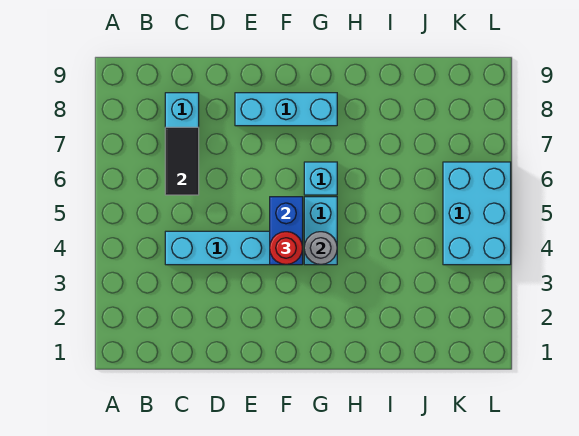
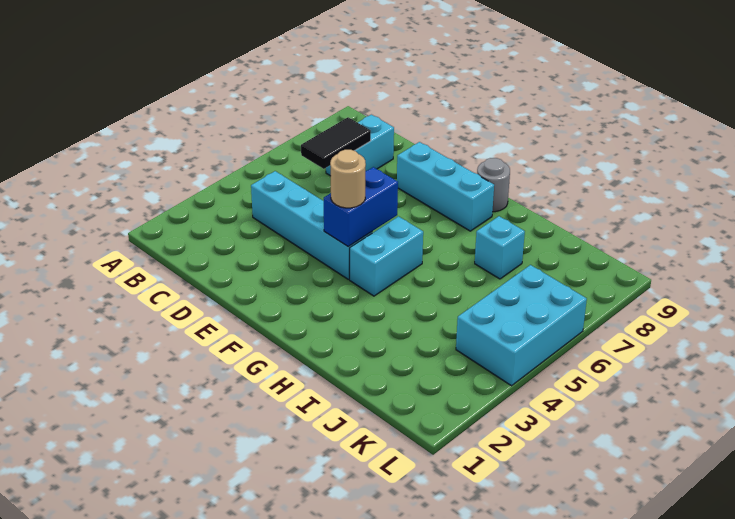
red 1x1 round brick [270,232,303,264] -> tan 1x1 round brick [330,150,366,208]
grey 1x1 round brick [304,232,337,264] -> grey 1x1 round brick moved to [477,158,510,212]
cyan 1x1 brick [304,162,337,195] -> cyan 1x1 brick moved to [475,216,525,279]

